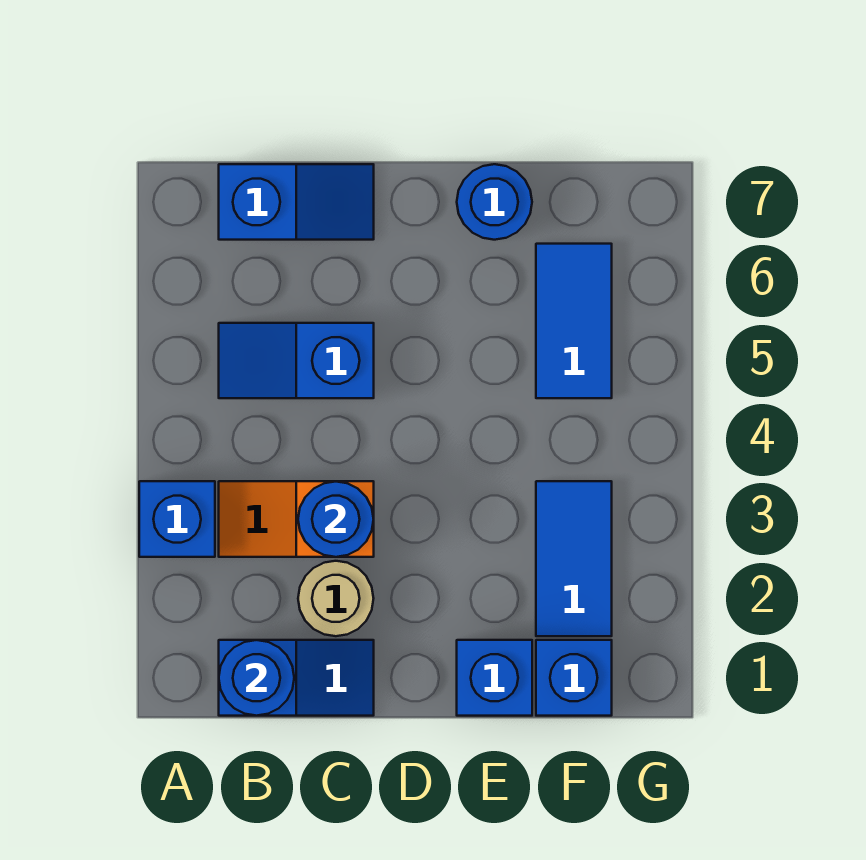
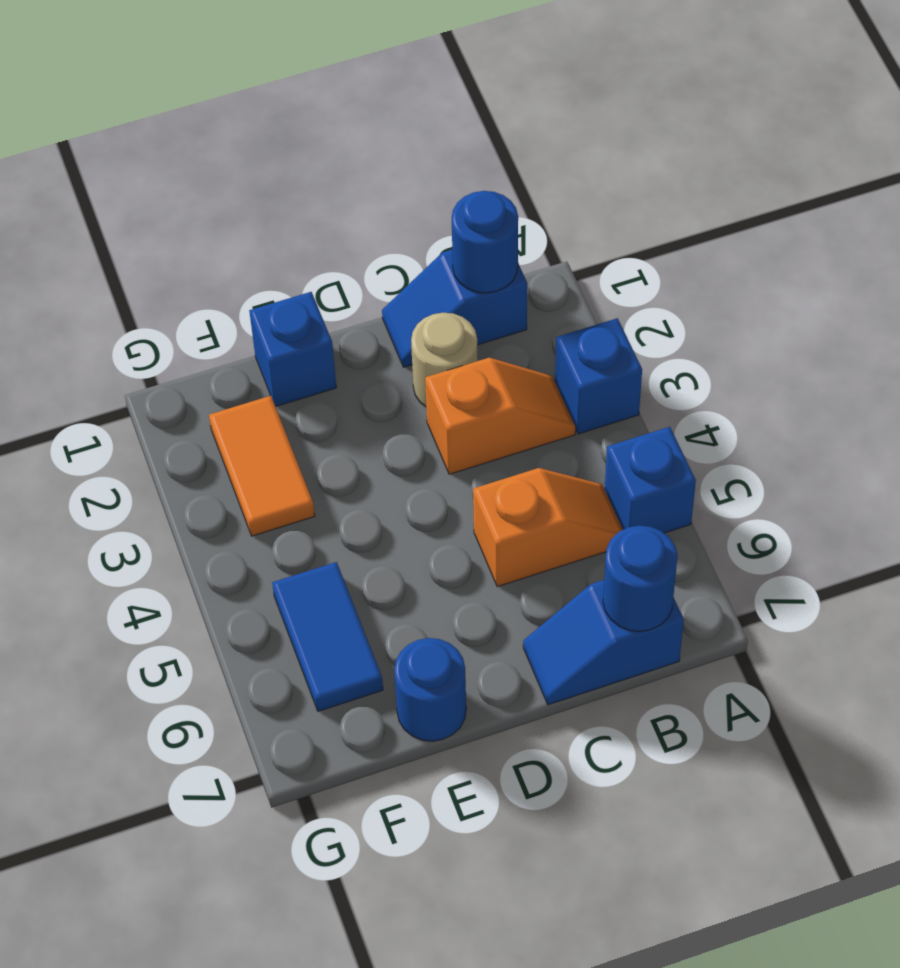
blue 1x2 slope [219,323,374,398] -> orange 1x2 slope [473,468,623,587]
blue 1x1 round brick [298,481,374,557] -> blue 1x1 round brick moved to [603,525,678,632]
blue 1x1 brick [536,640,612,716] -> blue 1x1 brick moved to [605,427,696,533]
blue 1x2 tile [536,481,612,636] -> orange 1x2 tile [209,396,315,536]

